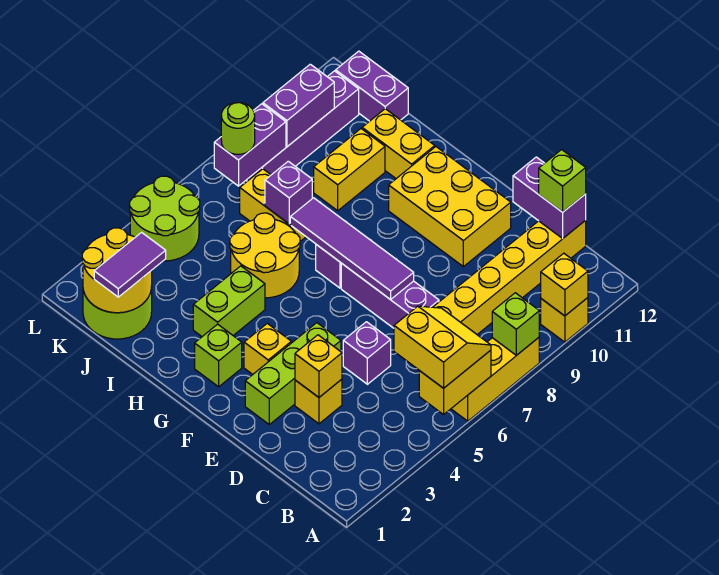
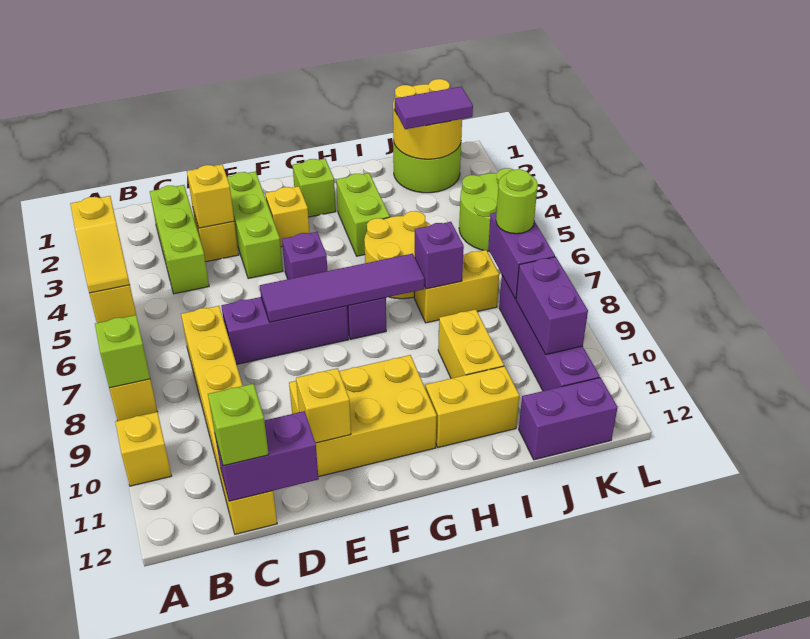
yellow 2x2 slope [394,306,491,388] -> yellow 1x2 slope [70,196,130,293]
yellow 1x1 brick [541,253,588,316] -> yellow 1x1 brick moved to [296,368,351,443]
none -> lime 1x3 brick [150,185,209,294]
purple 1x1 brick [343,322,391,384] -> purple 1x1 brick moved to [282,232,327,279]
purple 1x2 tile [94,232,166,297] -> purple 1x2 tile turned to [395,87,473,129]

